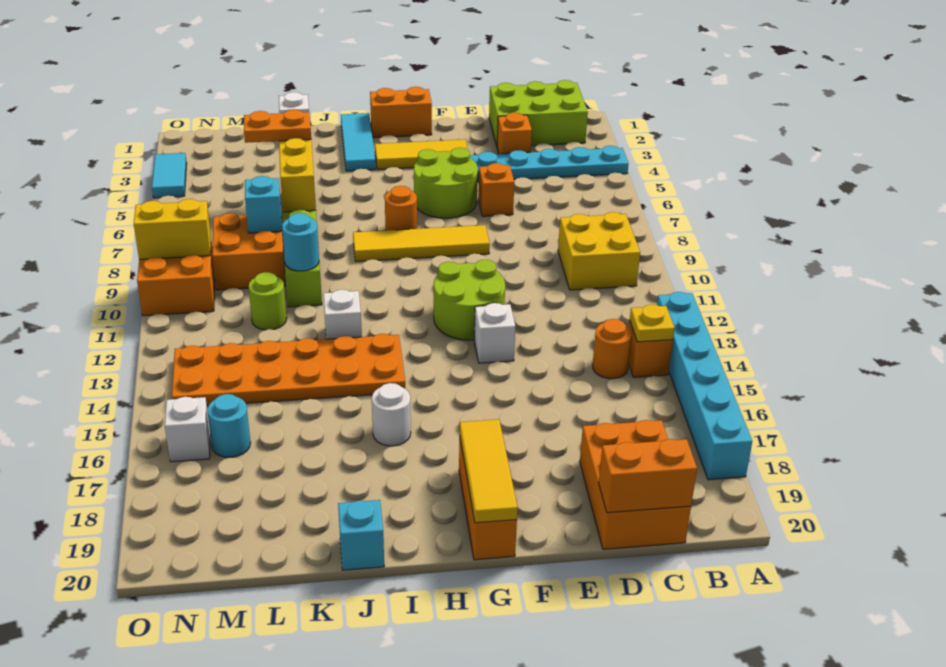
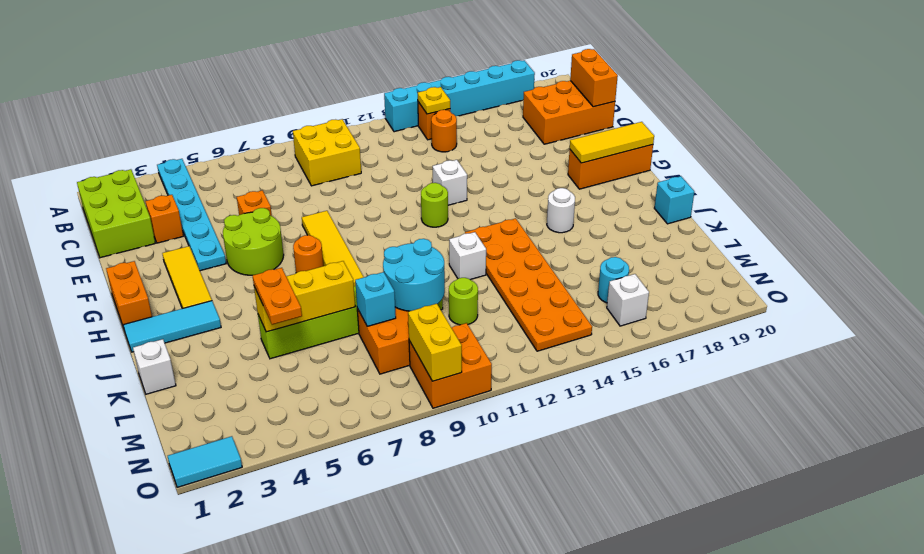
lime 2x2 round brick [434,260,505,340] -> lime 1x1 round brick [421,183,448,227]
cyan 1x1 round brick [282,213,319,271] -> cyan 2x2 round brick [383,239,445,311]
cyan 1x2 tile [152,153,187,198] -> cyan 1x2 tile moved to [168,436,242,487]

